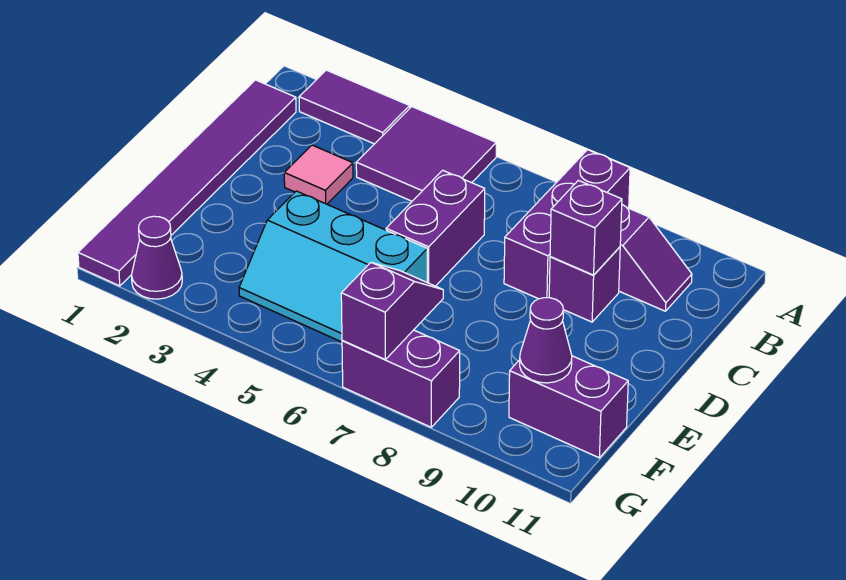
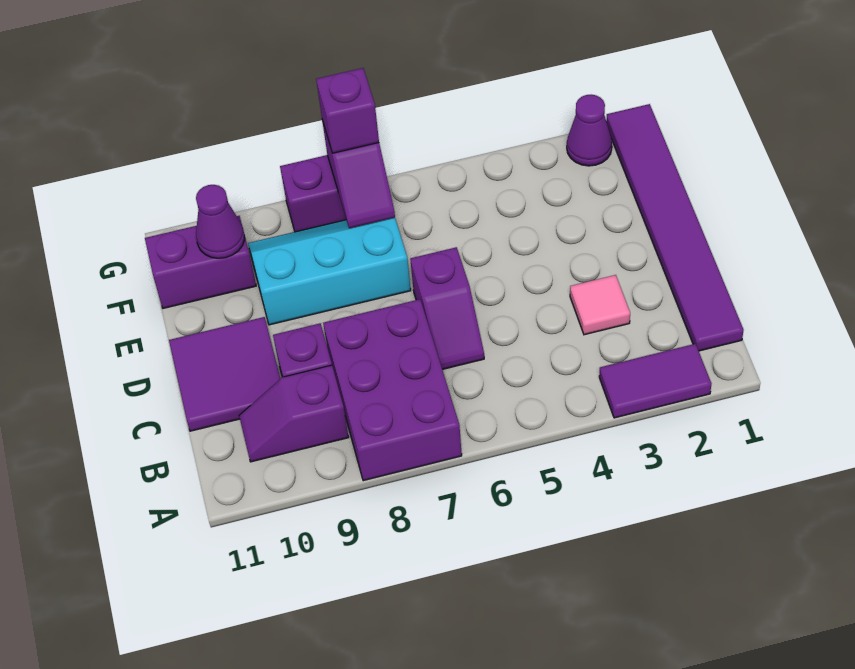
purple 2x2 tile [356,107,496,201] -> purple 2x2 tile moved to [169,317,280,431]
purple 1x3 brick [504,150,630,299] -> purple 2x3 brick [323,299,462,481]
purple 1x2 brick [386,170,485,286] -> purple 1x2 slope [410,247,484,369]
purple 1x1 brick [550,180,622,275] -> purple 1x1 brick moved to [316,68,379,153]
cyan 2x3 slope [239,191,427,342] -> cyan 2x3 slope moved to [248,218,411,325]

